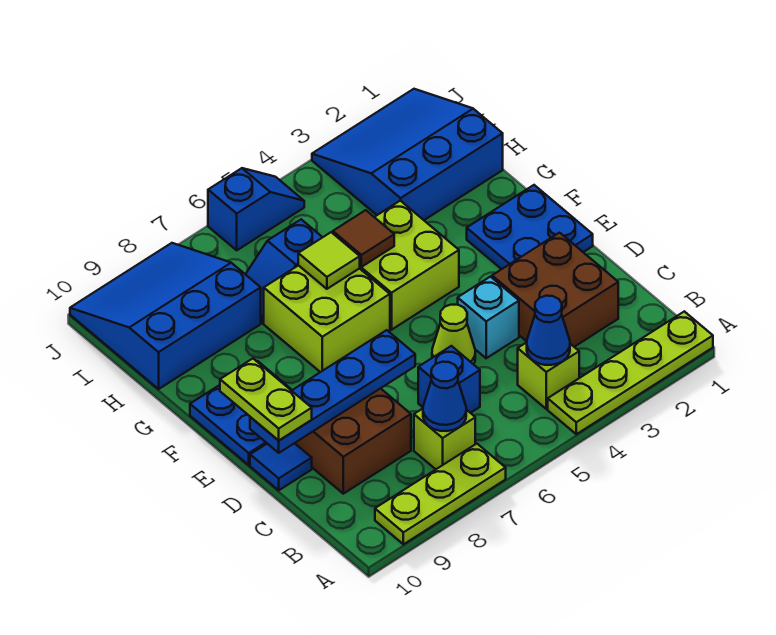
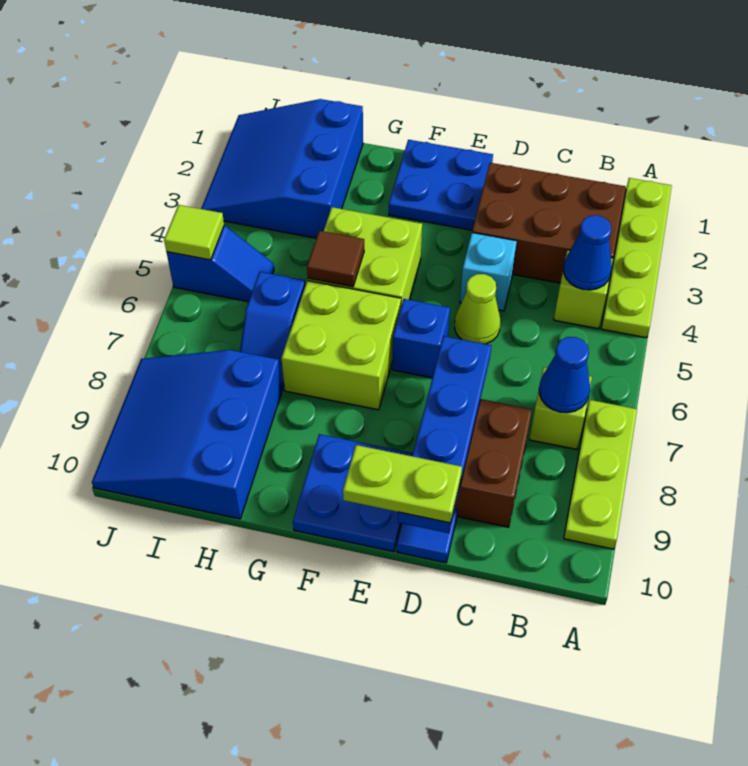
brown 2x2 brick [492,233,618,347] -> brown 2x3 brick [472,163,626,283]
blue 1x1 brick [418,346,480,413] -> blue 1x1 brick moved to [392,299,450,378]
lime 1x1 tile [298,232,360,289] -> lime 1x1 tile moved to [164,205,224,260]
blue 1x2 slope [208,168,304,250] -> blue 1x2 slope turned to [167,225,274,302]

